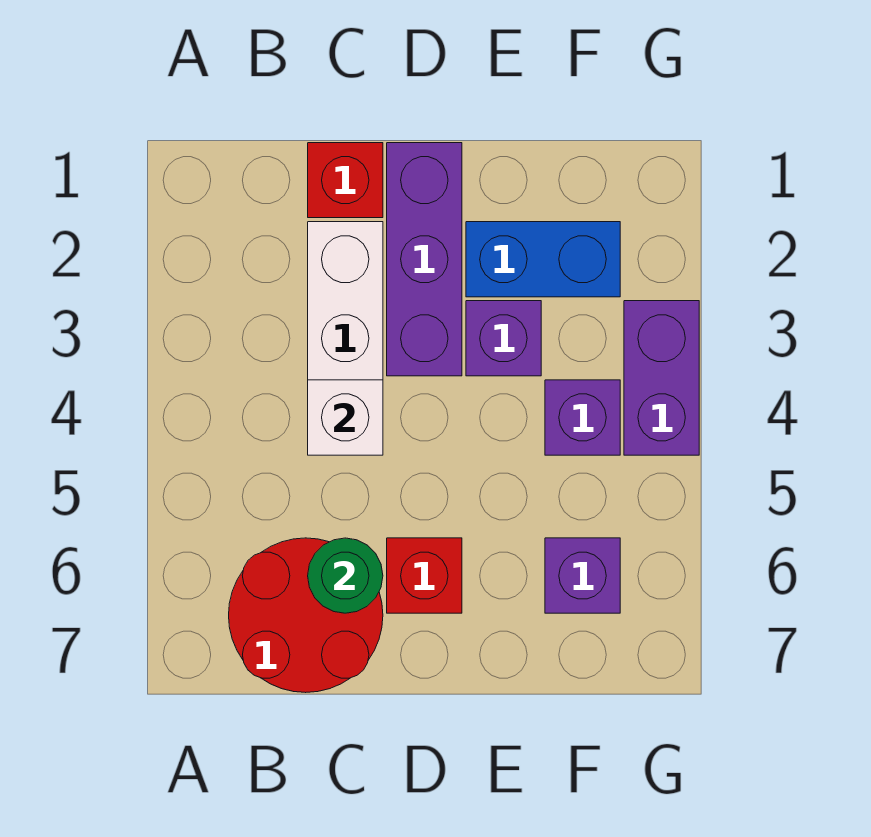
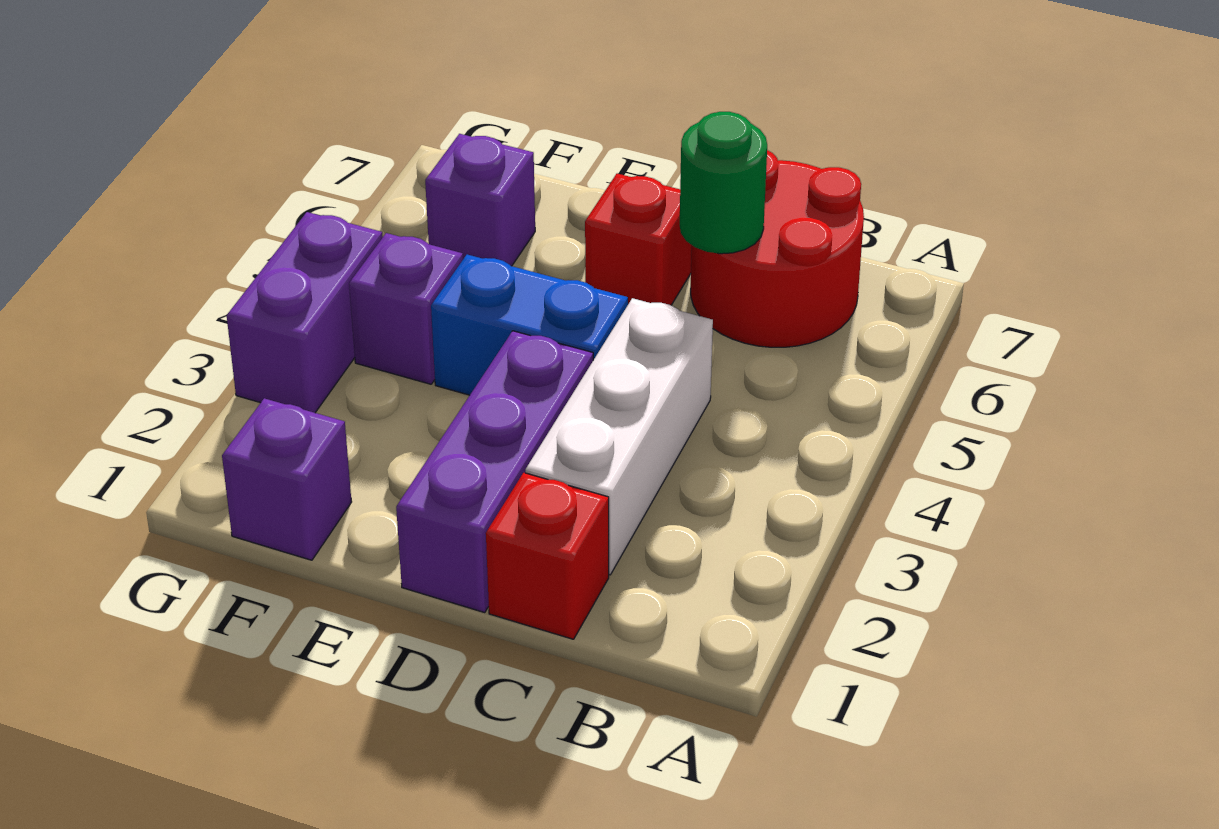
white 1x1 brick [308,380,383,455] -> none
blue 1x2 brick [466,222,620,297] -> blue 1x2 brick moved to [431,254,628,395]
purple 1x1 brick [466,301,541,376] -> purple 1x1 brick moved to [222,398,352,560]

